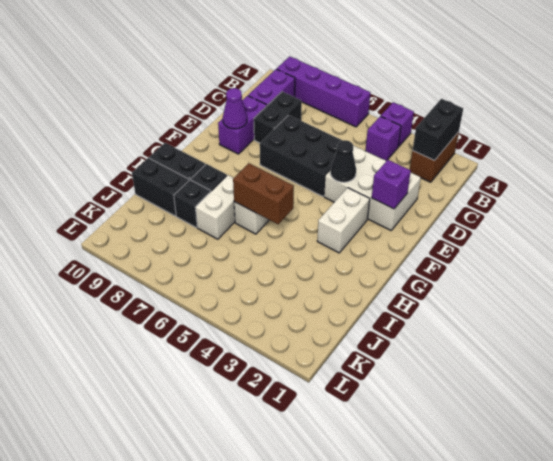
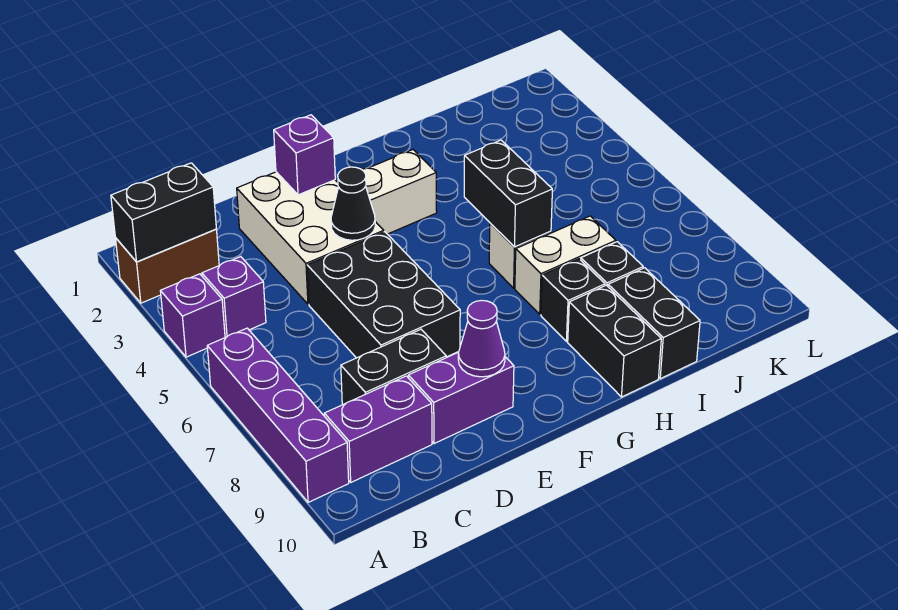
brown 1x2 brick [233,163,294,224] -> black 1x2 brick [464,140,552,247]

